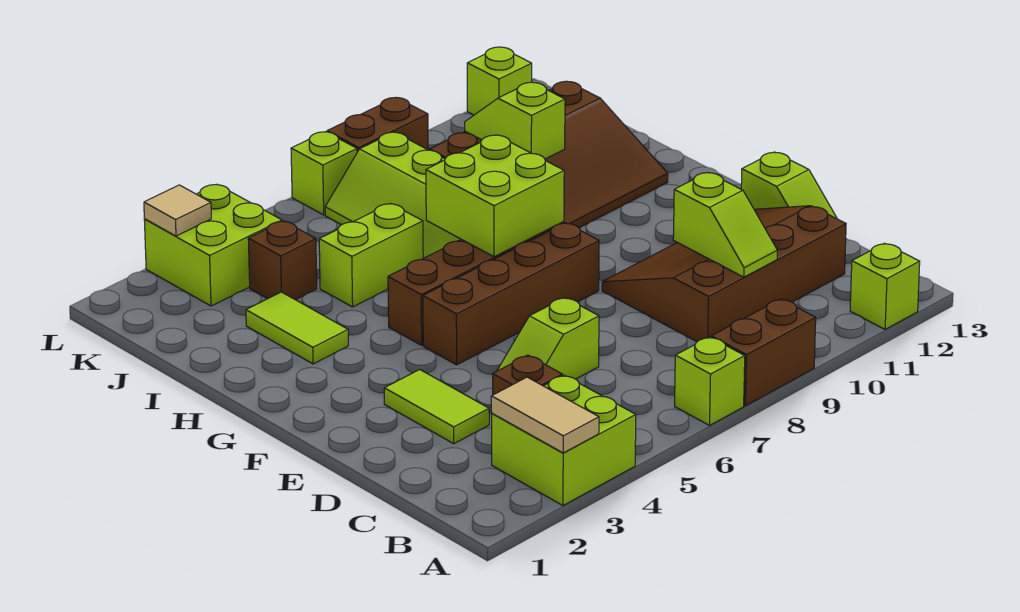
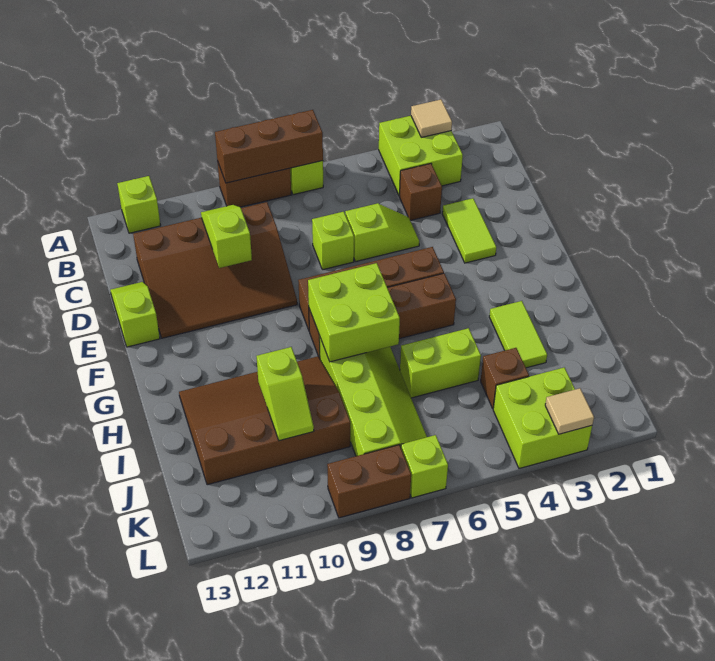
tan 1x2 tile [491,377,599,453] -> tan 1x1 tile [411,100,452,137]
none -> brown 1x3 brick [215,110,323,183]
lime 1x1 brick [467,47,532,115] -> lime 1x1 brick moved to [312,212,354,270]

